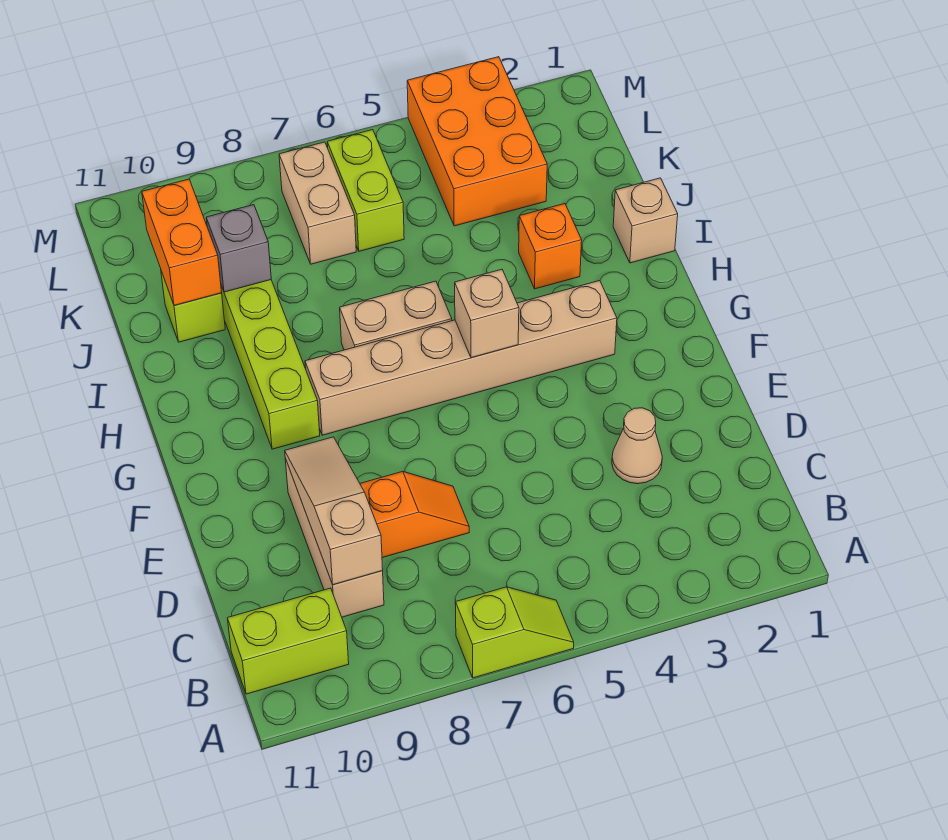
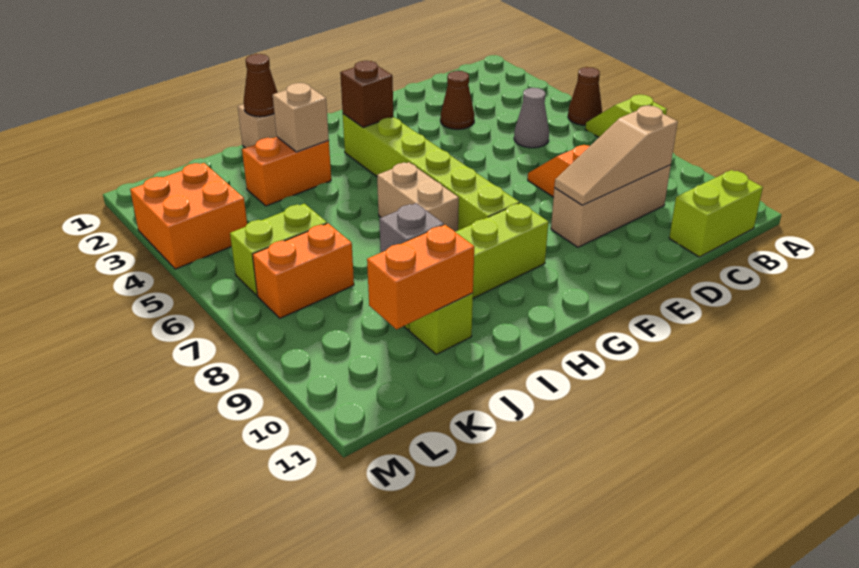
none -> brown 1x1 cone [568,67,602,125]
lime 1x2 brick [228,588,349,694] -> lime 1x2 brick turned to [669,170,763,257]
none -> grey 1x1 cone [514,88,549,148]
tan 1x1 cone [612,408,662,484] -> brown 1x1 cone [440,71,475,129]
tan 1x6 brick [305,281,617,435] -> lime 1x6 brick [343,114,519,230]
none -> brown 1x1 brick [340,61,393,127]
tan 1x1 brick [455,269,519,358] -> tan 1x1 brick moved to [273,83,329,152]
none -> brown 1x1 cone [244,54,278,117]
orange 1x1 brick [519,204,582,289] -> orange 1x2 brick [242,137,331,206]
orange 2x3 brick [407,57,547,226] -> orange 2x2 brick [130,163,247,269]
tan 1x2 brick [279,142,356,264] -> orange 1x2 brick [253,223,354,318]

